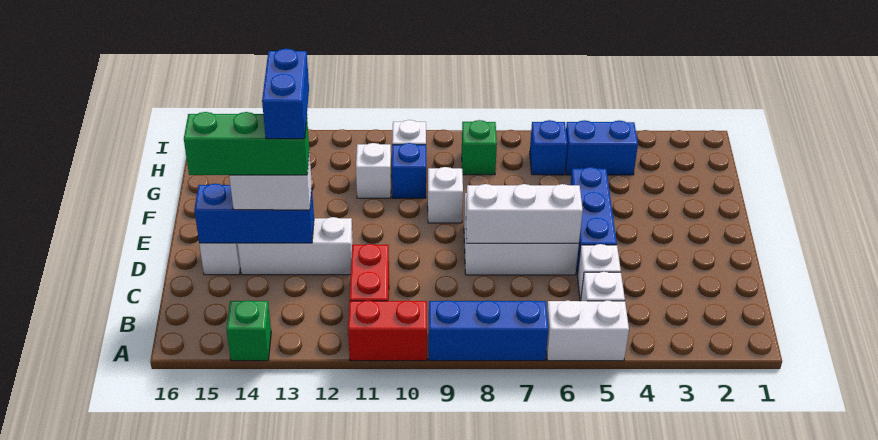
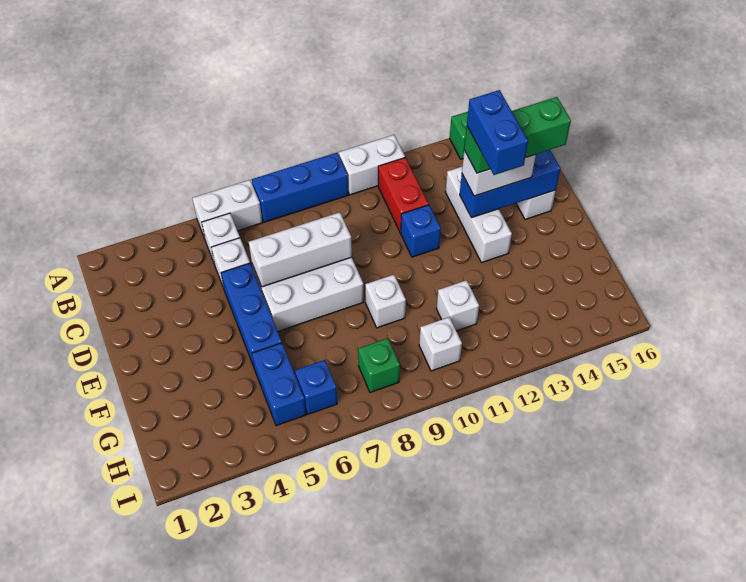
red 1x2 brick [348,300,427,361] -> white 1x2 brick [339,135,405,195]
white 1x3 brick [238,217,353,275] -> white 1x3 brick turned to [445,167,512,263]
blue 1x1 brick [392,143,426,198] -> blue 1x1 brick moved to [401,205,441,257]
blue 1x2 brick [565,120,638,175] -> blue 1x2 brick turned to [252,343,306,426]

